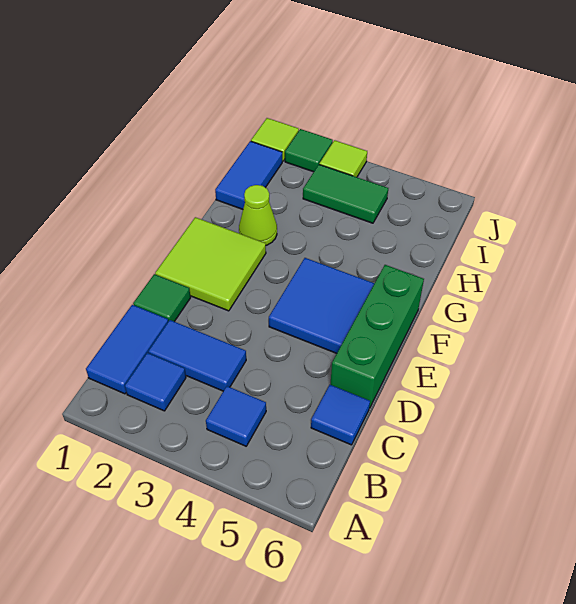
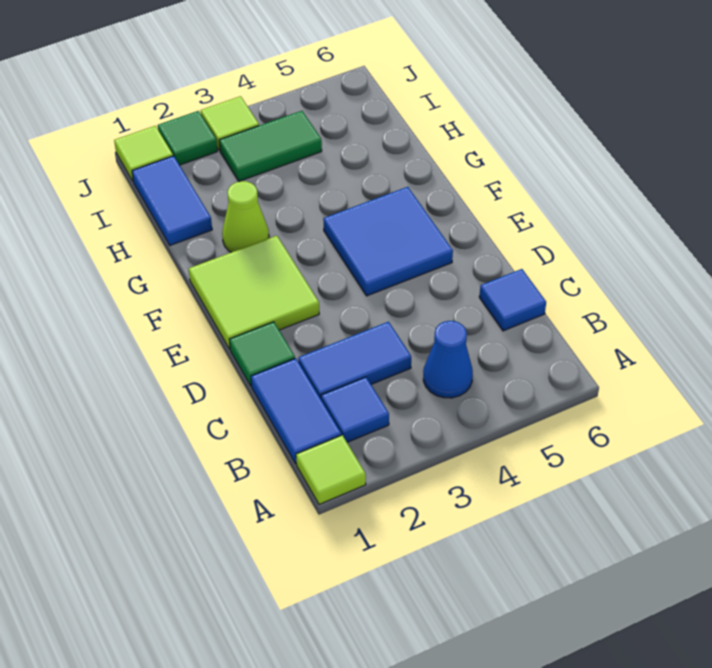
none -> lime 1x1 tile [296,435,366,505]
blue 1x1 tile [206,386,266,446] -> blue 1x1 cone [423,321,473,398]
green 1x3 brick [330,265,424,408] -> none

